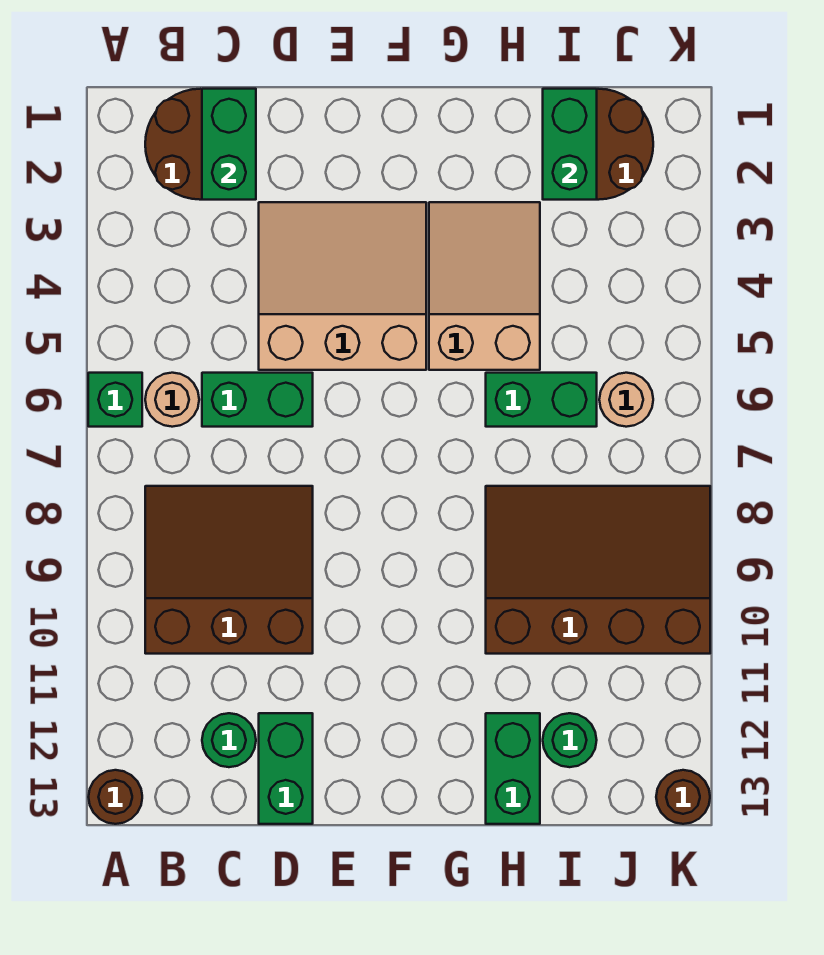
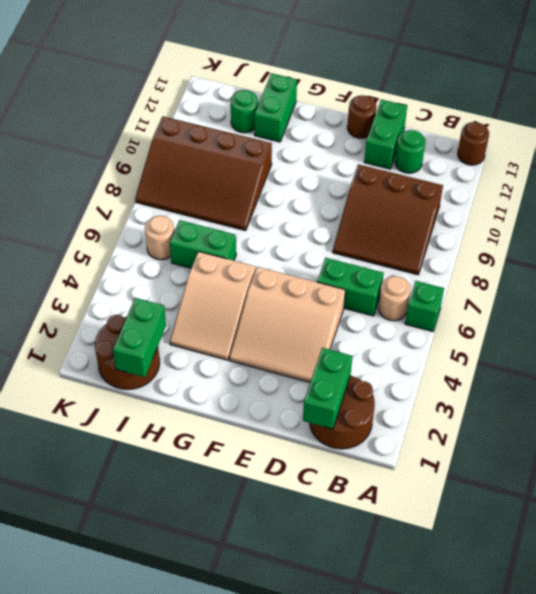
brown 1x1 round brick [656,770,710,824] -> brown 1x1 round brick moved to [347,95,376,138]

